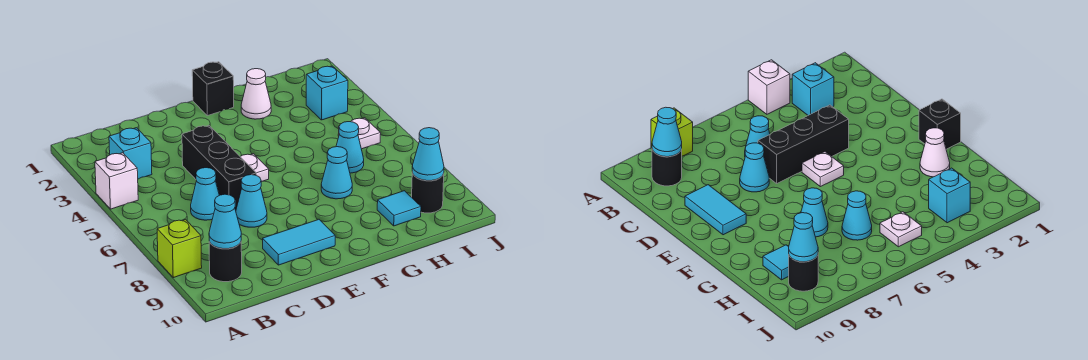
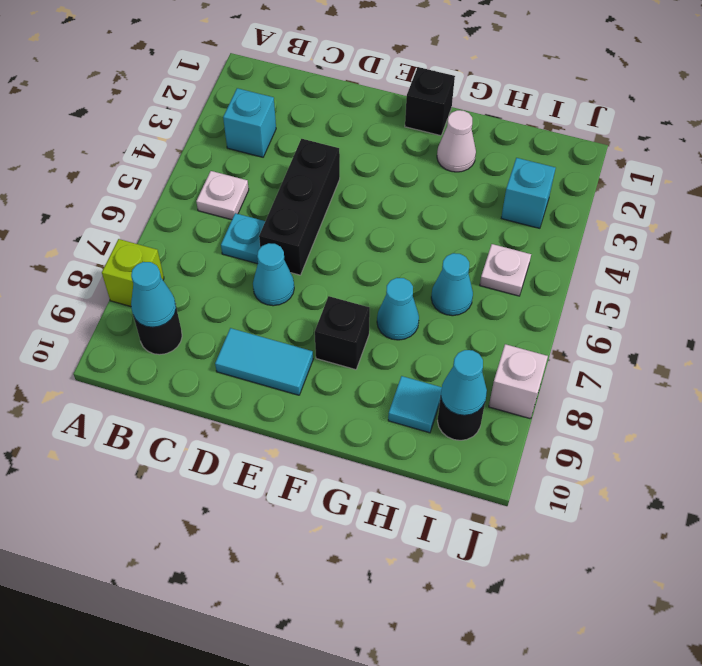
white 1x1 brick [95,153,138,209] -> white 1x1 brick moved to [489,344,548,419]
cyan 1x1 cone [191,168,219,220] -> cyan 1x1 plate [221,213,265,264]
white 1x1 plate [240,154,269,182] -> white 1x1 plate moved to [196,171,249,220]
none -> black 1x1 brick [315,296,370,370]

